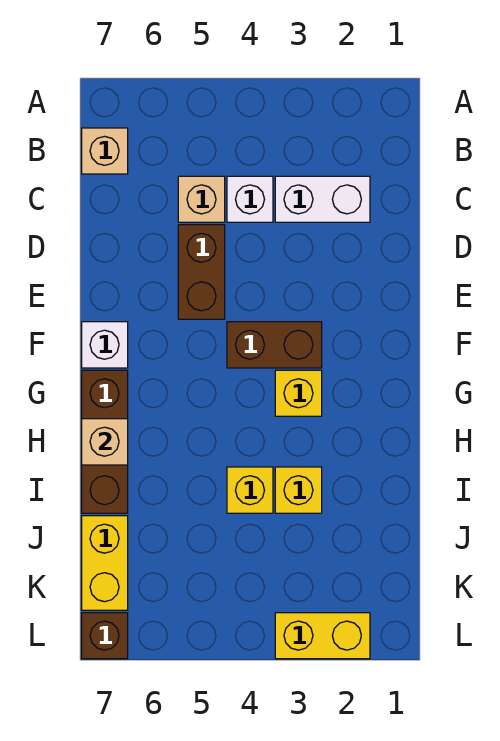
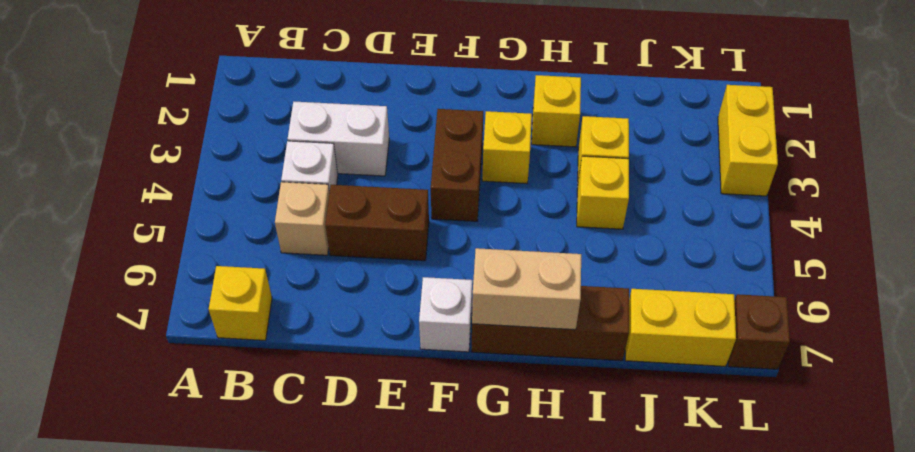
tan 1x1 brick [82,128,128,174] -> yellow 1x1 brick [209,266,272,340]
white 1x2 brick [275,176,370,222] -> white 1x2 brick turned to [288,102,389,176]
none -> yellow 1x1 brick [532,75,581,147]
tan 1x1 brick [82,419,128,465] -> tan 1x2 brick [472,248,581,330]

